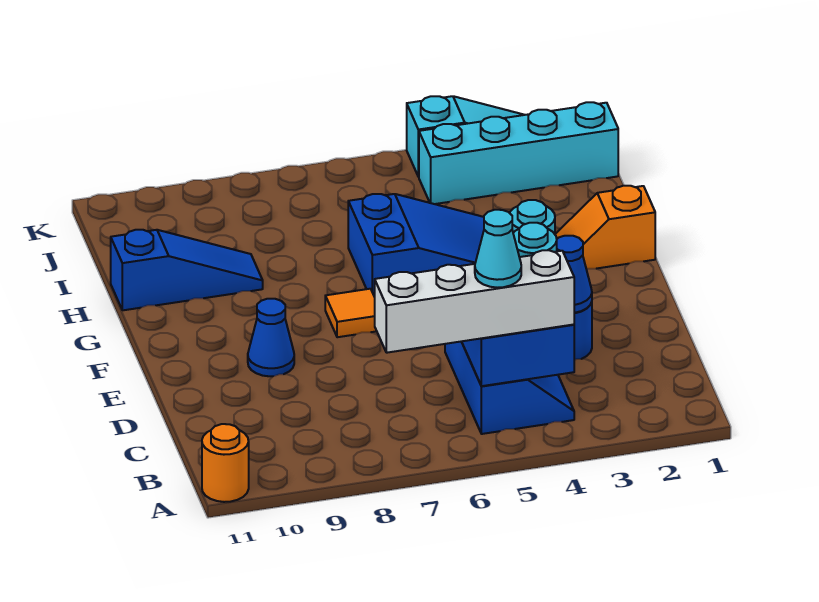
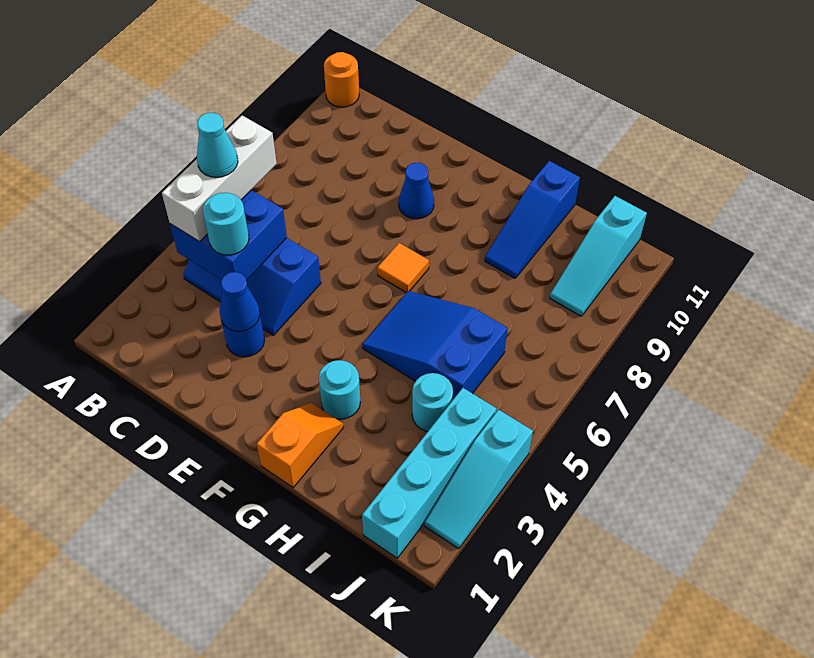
white 1x4 brick [375,250,574,353] -> white 1x3 brick [162,116,277,242]
blue 2x3 slope [348,194,484,297] -> blue 2x3 slope turned to [362,291,508,399]
none -> cyan 1x1 round brick [412,373,453,432]
none -> cyan 1x3 slope [550,196,647,316]

